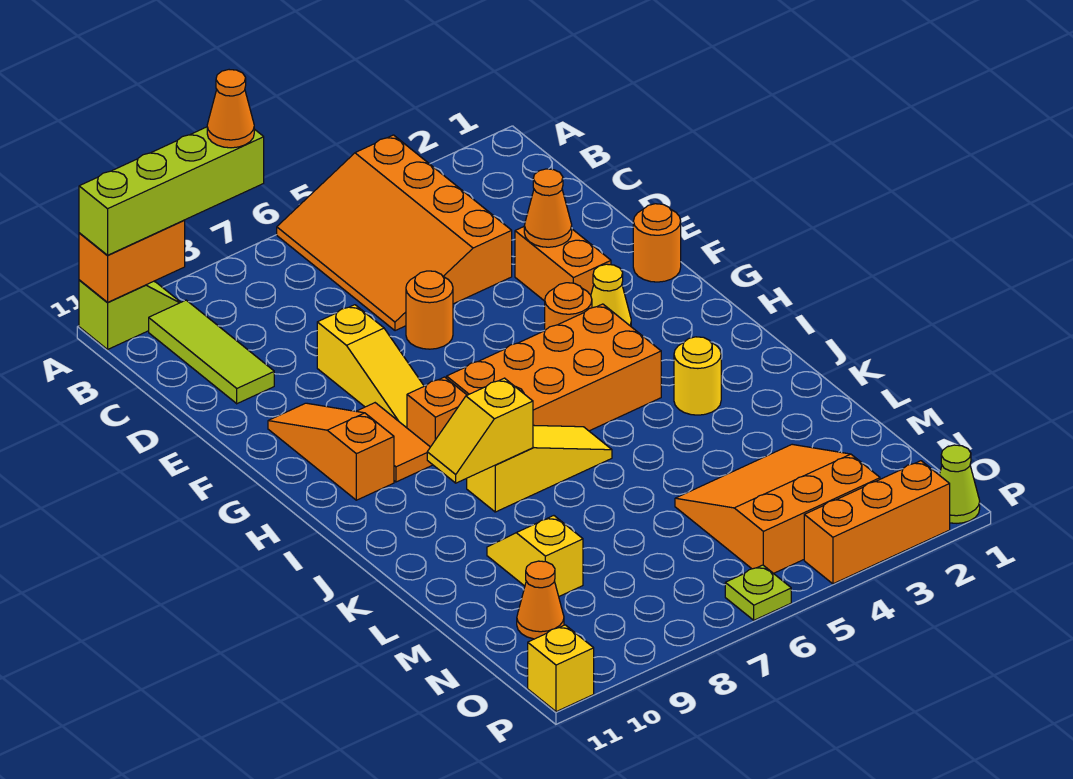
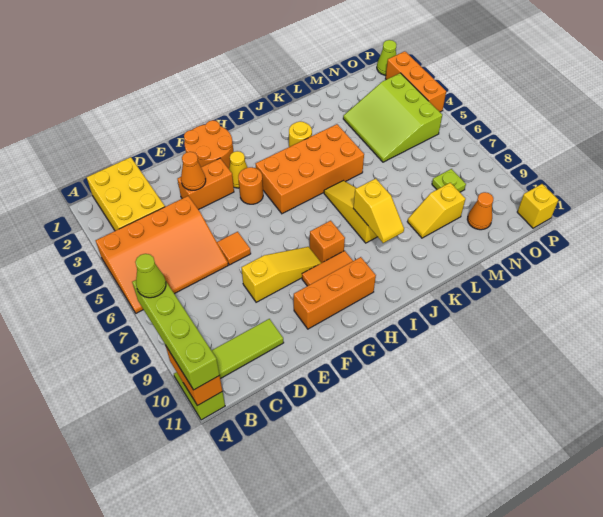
orange 1x1 cone [207,70,254,148] -> lime 1x1 cone [135,254,166,298]
none -> yellow 2x3 brick [87,157,165,231]
orange 1x1 round brick [406,271,453,349] -> orange 1x1 tile [217,232,251,265]
orange 1x1 round brick [633,204,681,282] -> orange 2x2 round brick [184,120,233,169]
orange 1x3 slope [268,403,394,500] -> orange 1x3 brick [294,257,376,329]
orange 2x4 brick [447,304,661,431] -> orange 2x4 brick turned to [256,124,364,214]
orange 3x3 slope [675,444,880,573] -> lime 3x3 slope [343,73,442,162]
lime 1x1 plate [725,565,791,620] -> lime 1x1 plate moved to [432,169,466,192]

